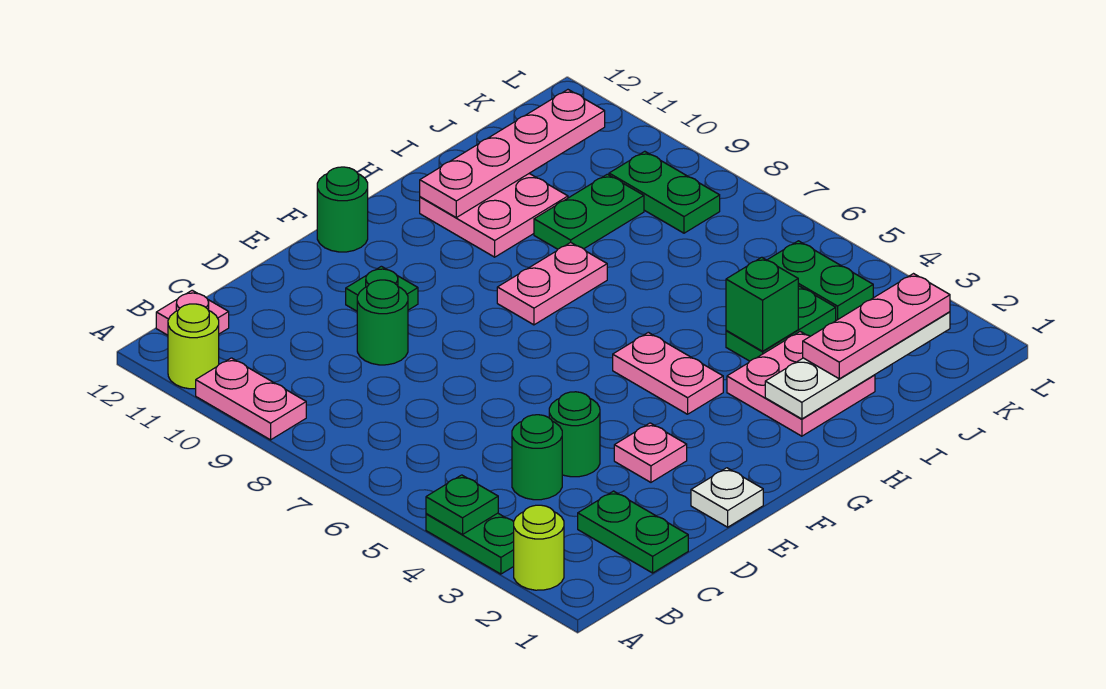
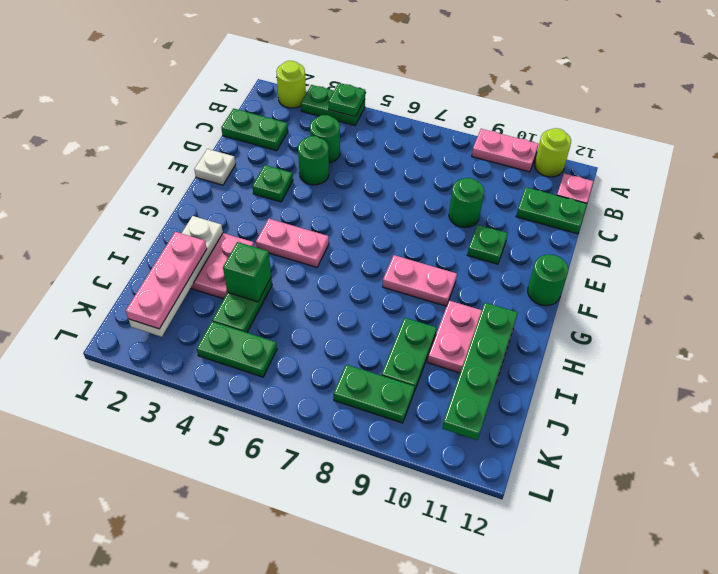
none -> green 1x2 plate [516,187,587,234]
pink 1x1 plate [614,423,687,482] -> green 1x1 plate [252,165,293,202]
pink 1x2 plate [497,242,607,325] -> pink 1x2 plate turned to [383,255,457,306]
pink 1x4 plate [420,90,605,218] -> green 1x4 plate [442,303,518,440]

